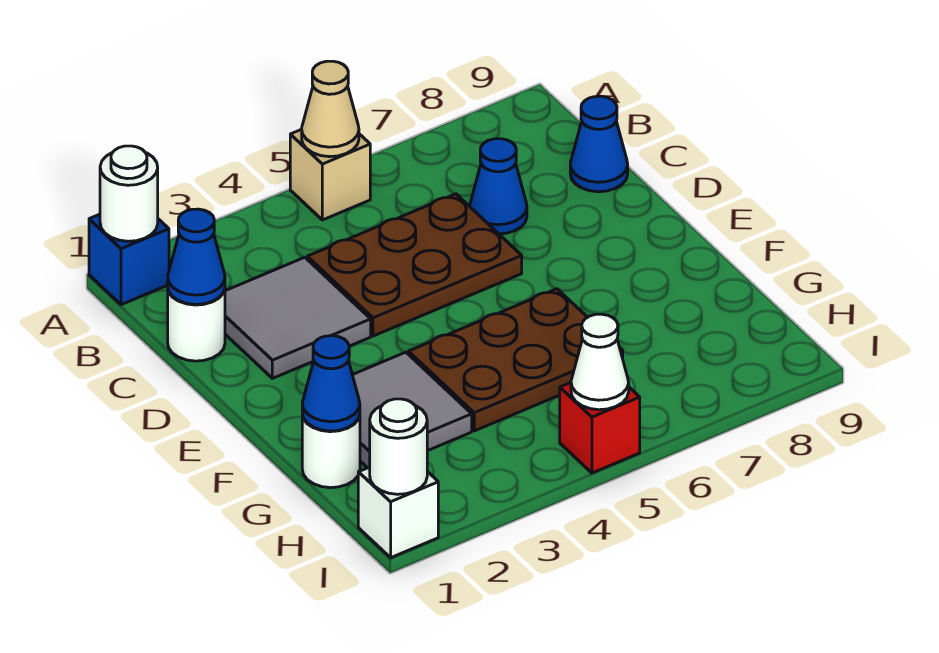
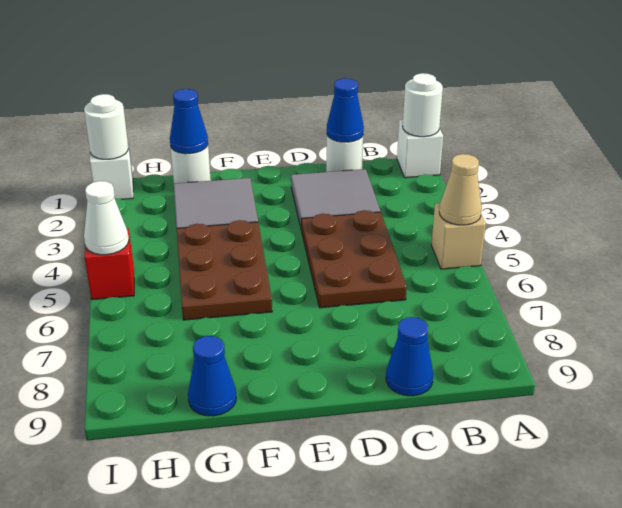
blue 1x1 brick [89,214,169,305] -> white 1x1 brick [397,120,443,178]
blue 1x1 cone [470,139,527,234] -> blue 1x1 cone moved to [188,336,236,416]

